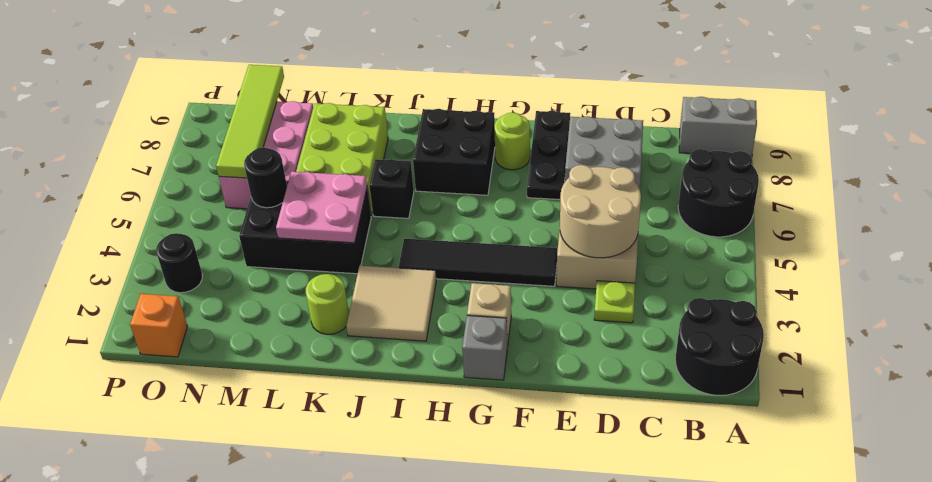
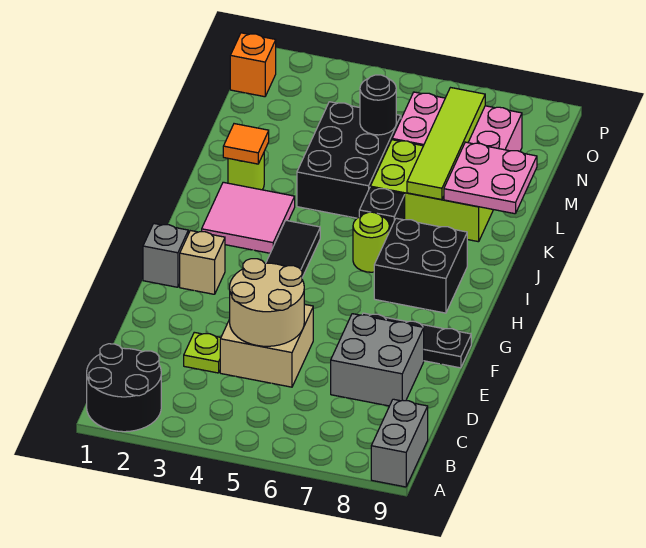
black 2x2 round brick [678,149,759,237] -> none
lime 1x1 round brick [494,113,530,170] -> lime 1x1 round brick moved to [353,212,389,272]
tan 2x2 tile [346,266,436,341] -> pink 2x2 tile [202,182,295,253]
none -> orange 1x1 tile [223,124,269,164]
pink 2x2 plate [276,172,367,243] -> pink 2x2 plate moved to [444,142,537,214]
lime 1x4 tile [216,65,284,178] -> lime 1x4 tile turned to [407,88,485,200]
black 1x1 round brick [156,233,202,293] -> none

